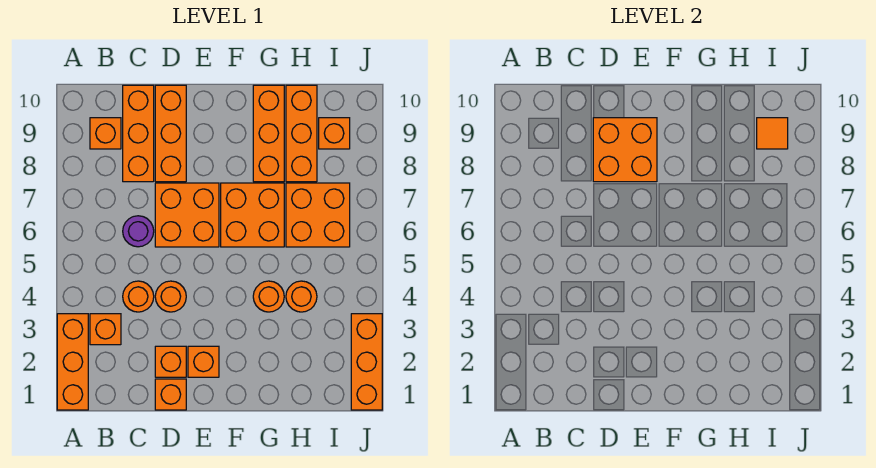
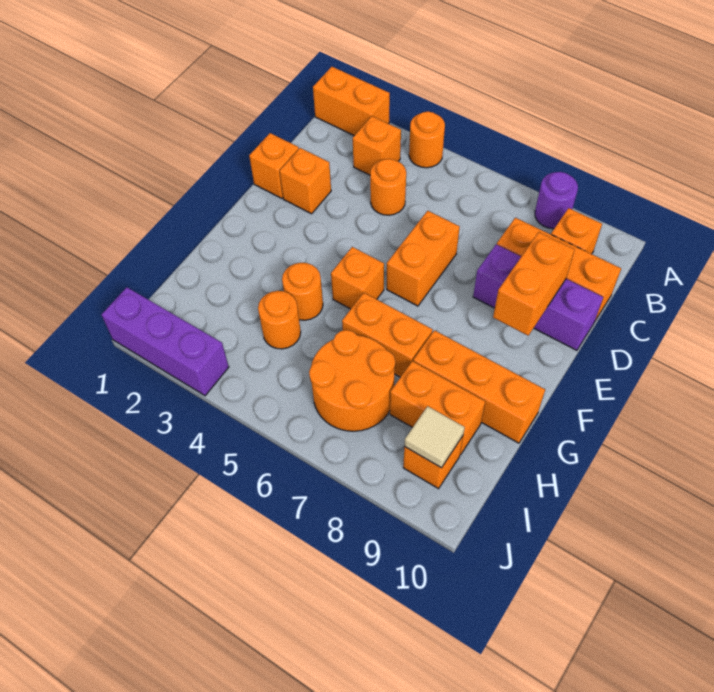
orange 1x3 brick [57,314,88,410] -> orange 1x2 brick [313,67,390,136]
purple 1x1 round brick [123,216,154,247] -> purple 1x1 round brick moved to [535,172,578,229]
orange 1x1 round brick [155,281,186,312] -> orange 1x1 round brick moved to [409,111,445,168]
orange 2x2 brick [155,183,219,247] -> orange 1x2 brick [387,211,460,306]
orange 1x3 brick [155,85,186,182] -> purple 1x3 brick [473,244,603,350]
orange 2x2 brick [593,118,657,182] -> orange 1x2 brick [493,232,575,336]
orange 1x1 brick [188,346,219,377] -> orange 1x1 brick moved to [331,247,384,309]
orange 2x2 brick [221,183,284,247] -> orange 1x2 brick [342,293,433,377]
orange 2x2 brick [286,183,350,247] -> orange 2x2 round brick [309,330,395,431]
orange 1x3 brick [286,85,317,182] -> orange 1x2 brick [390,361,485,455]
orange 1x1 tile [757,118,788,149] -> tan 1x1 tile [404,406,465,468]
orange 1x3 brick [351,314,382,410] -> purple 1x3 brick [101,287,229,396]

